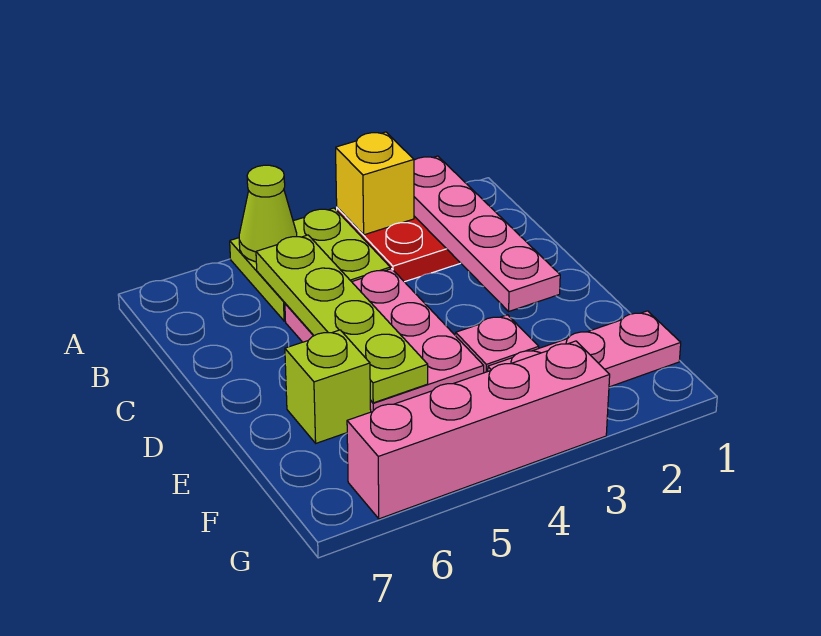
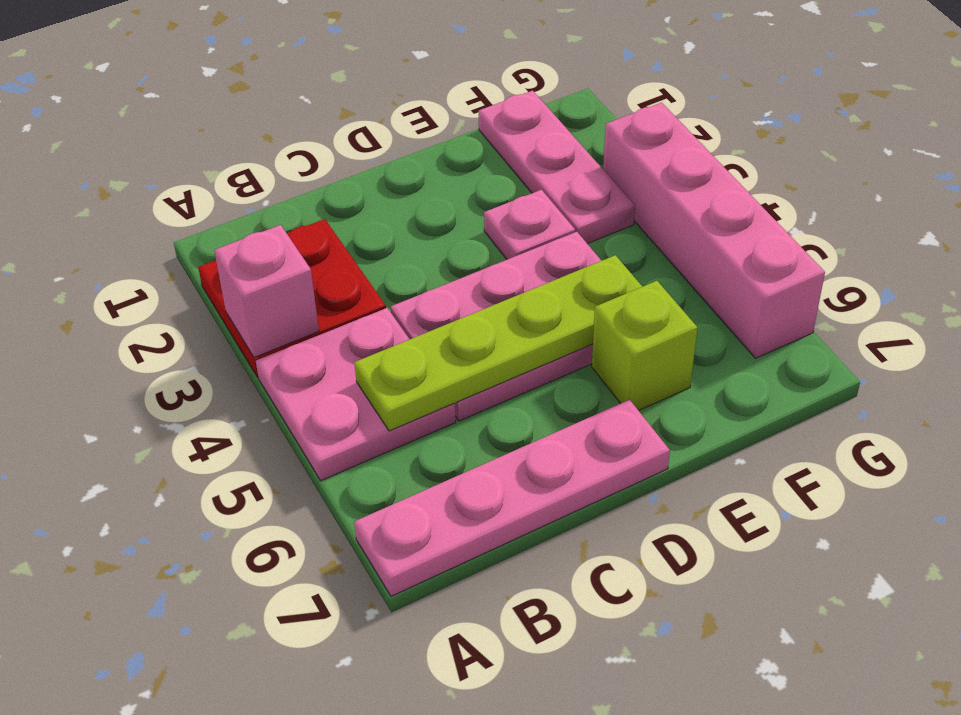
pink 1x4 plate [414,156,560,311] -> pink 1x4 plate moved to [354,400,670,596]
yellow 1x1 brick [336,132,414,235] -> pink 1x1 brick [214,225,319,357]
lime 2x2 plate [230,208,390,321] -> pink 2x2 plate [256,308,456,481]
lime 1x1 cone [239,165,297,262] -> none

